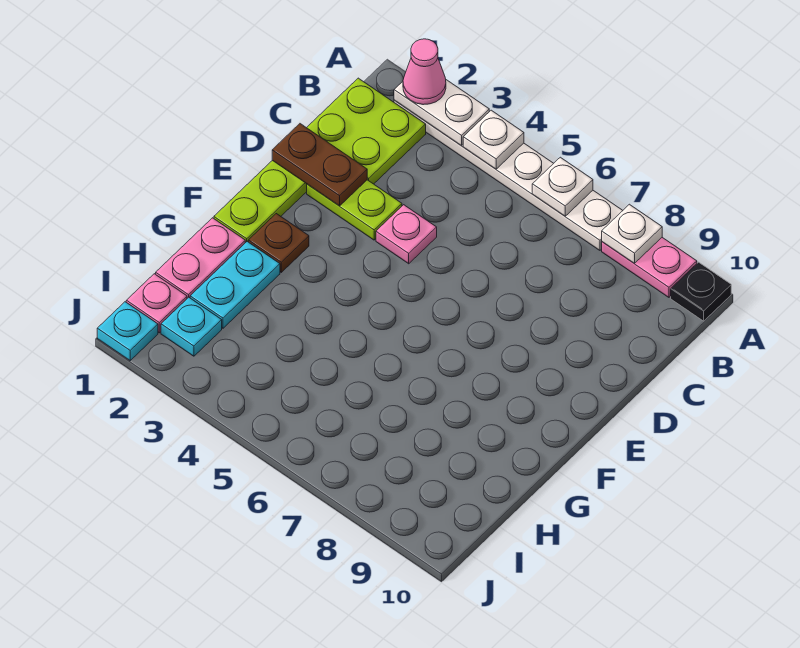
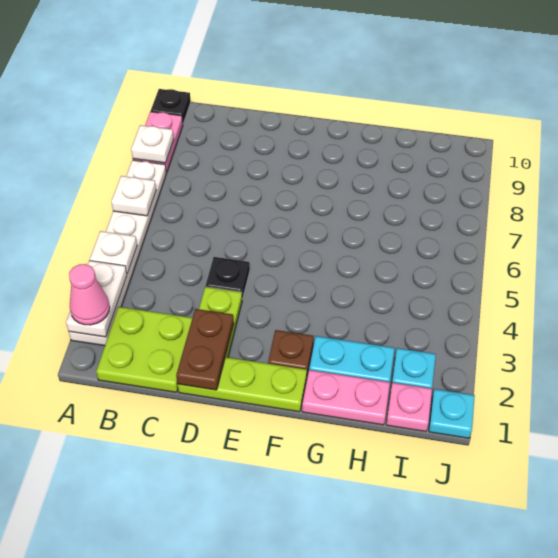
pink 1x1 plate [376,205,437,264] -> black 1x1 plate [206,257,250,299]

